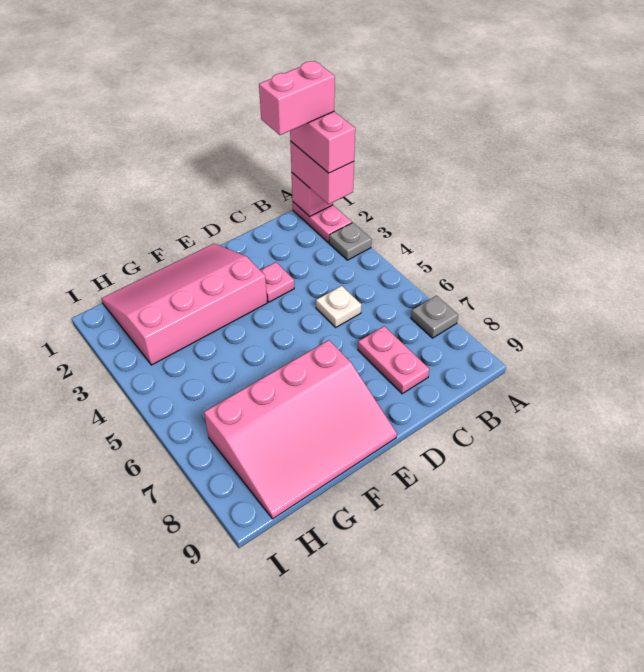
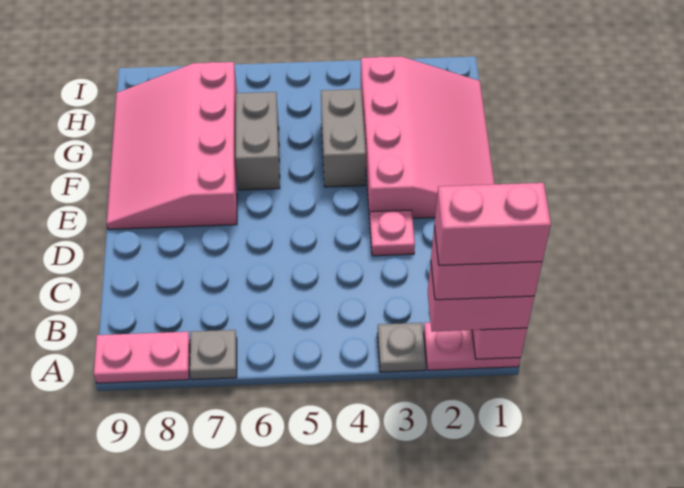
pink 1x2 brick [259,61,335,135] -> pink 1x2 brick turned to [434,183,551,265]
white 1x1 plate [316,286,361,327] -> none
pink 1x2 plate [358,326,429,394] -> pink 1x2 plate moved to [94,332,190,383]
none -> grey 1x2 brick [321,89,366,187]
none -> grey 1x2 brick [236,92,280,190]

